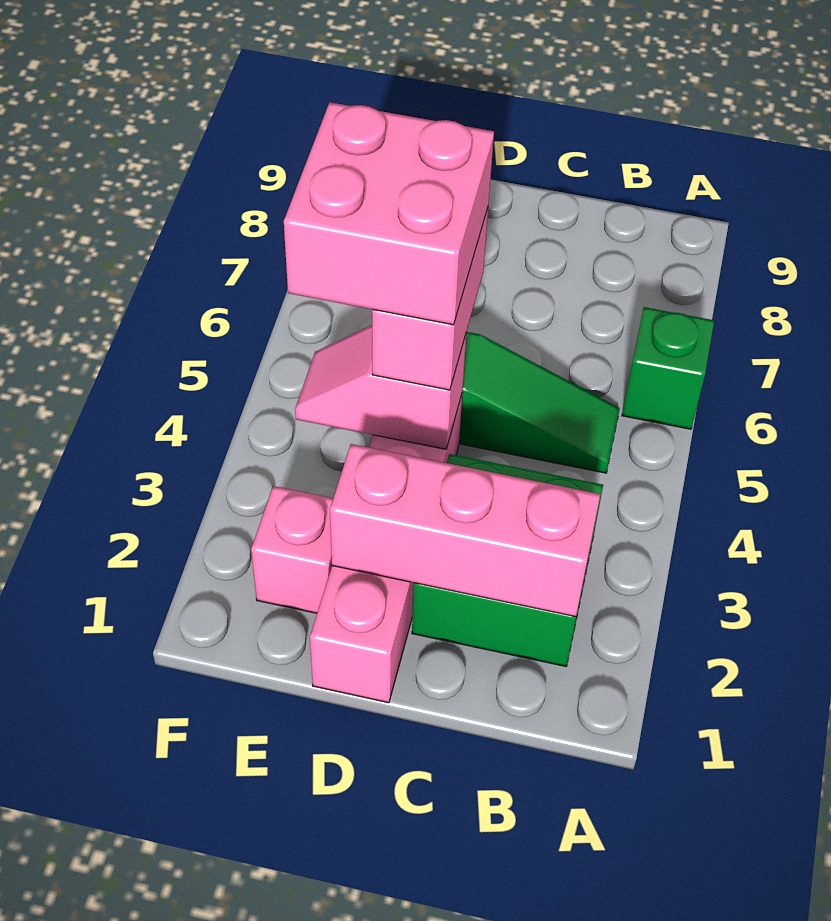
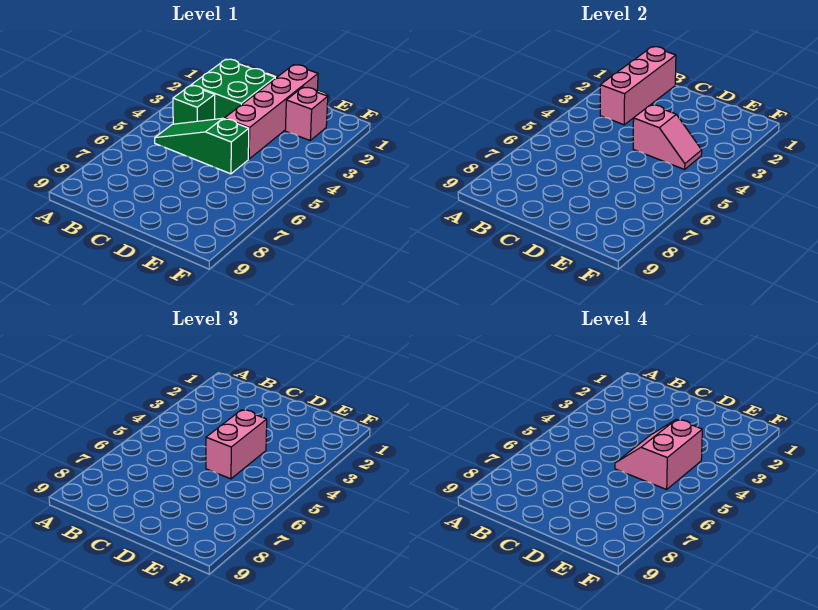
green 1x1 brick [622,307,714,429] -> green 1x1 brick moved to [173,85,215,124]
pink 1x3 brick [330,444,600,617] -> pink 1x3 brick turned to [600,47,676,125]
pink 2x2 brick [284,102,494,325] -> pink 2x2 slope [615,419,702,489]

